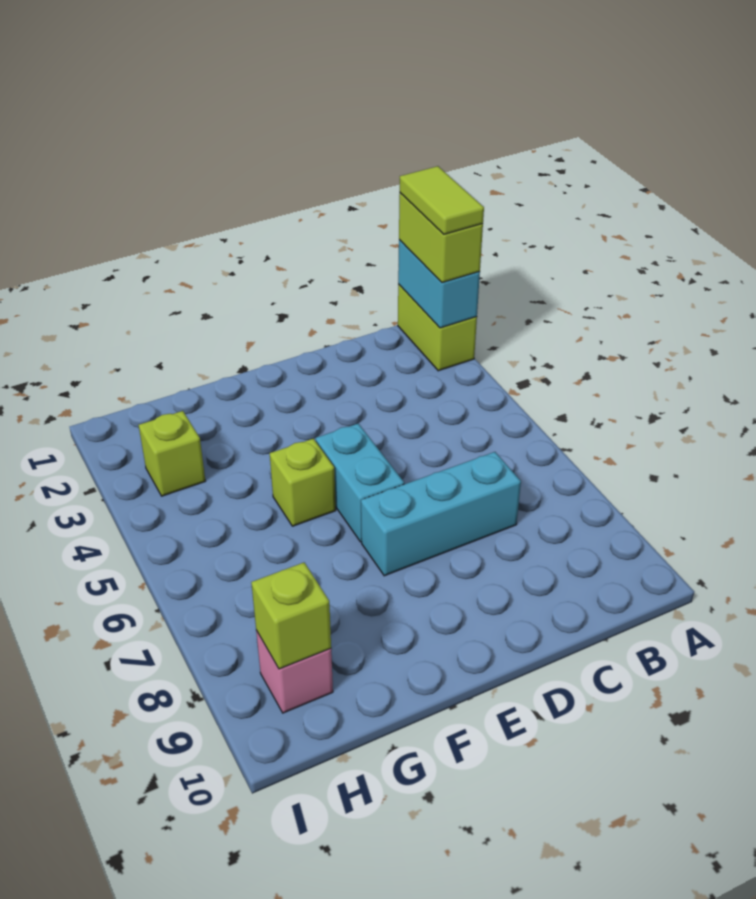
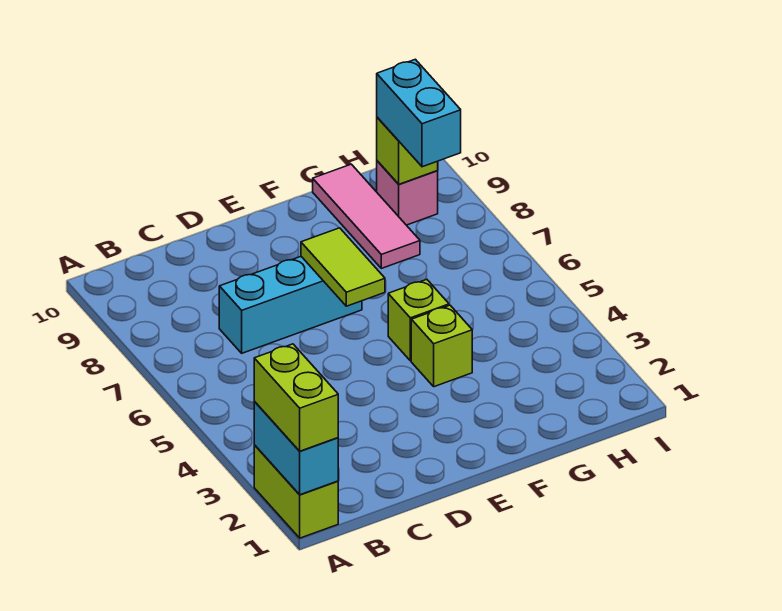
lime 1x2 tile [400,166,484,234] -> lime 1x2 tile moved to [301,228,385,306]
cyan 1x2 brick [316,423,404,542] -> cyan 1x2 brick moved to [377,59,461,167]
none -> pink 1x3 tile [313,164,420,268]
lime 1x1 brick [139,411,205,496] -> lime 1x1 brick moved to [411,305,472,387]

